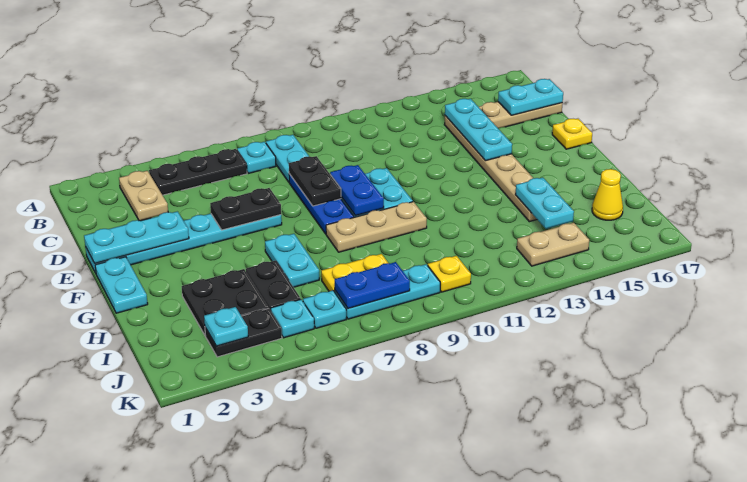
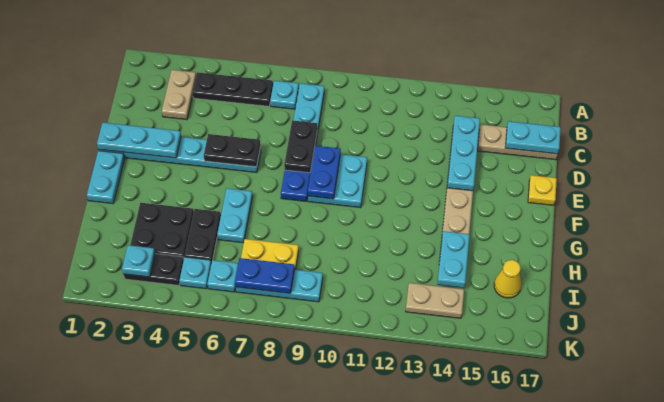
tan 1x3 plate [326,202,427,252] -> none
yellow 1x1 plate [428,256,471,292] -> none

